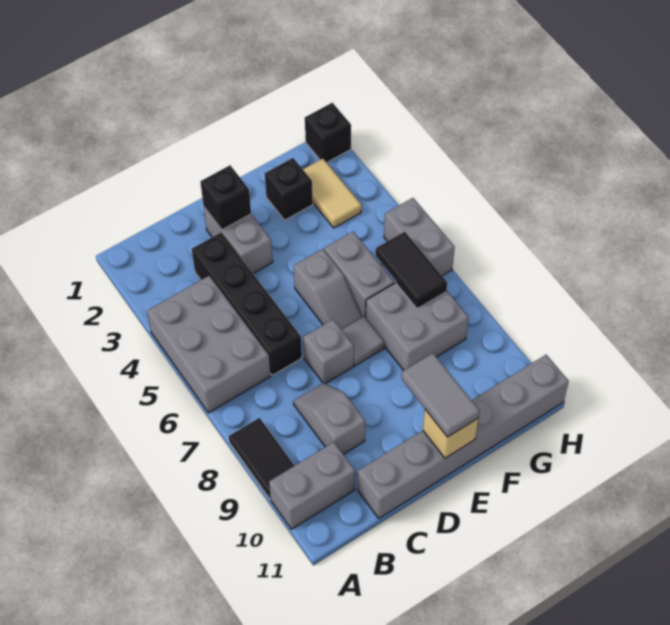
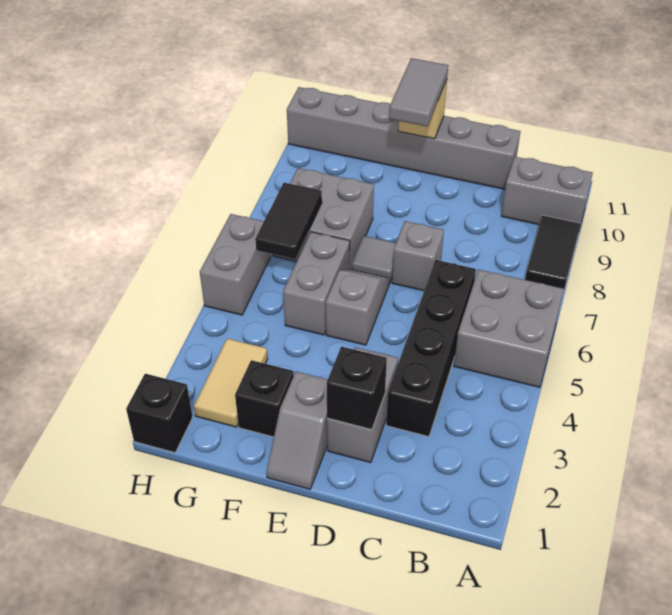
grey 2x3 brick [147,276,271,413] -> grey 2x2 brick [454,269,563,387]
grey 1x2 slope [293,383,365,454] -> grey 1x2 slope moved to [266,372,328,489]

